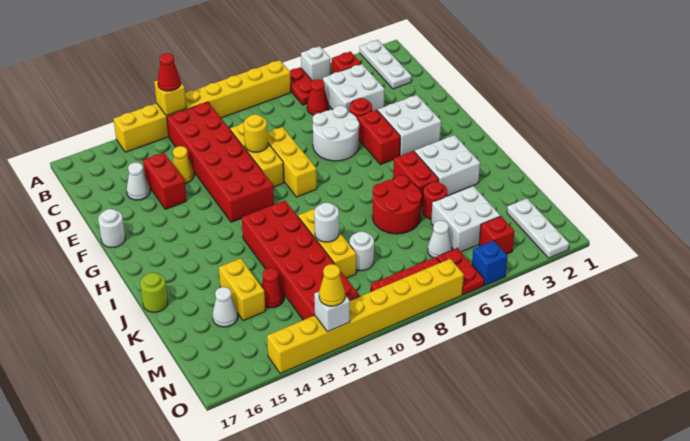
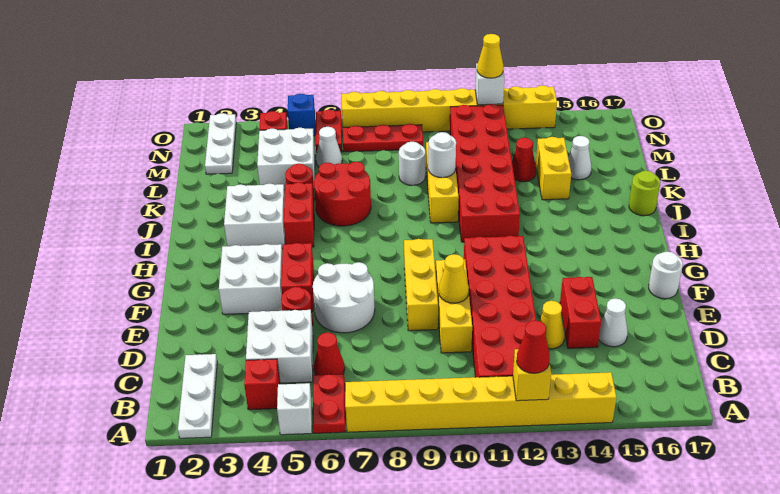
yellow 1x1 round brick [244,114,268,152] -> yellow 1x1 cone [439,254,469,303]

